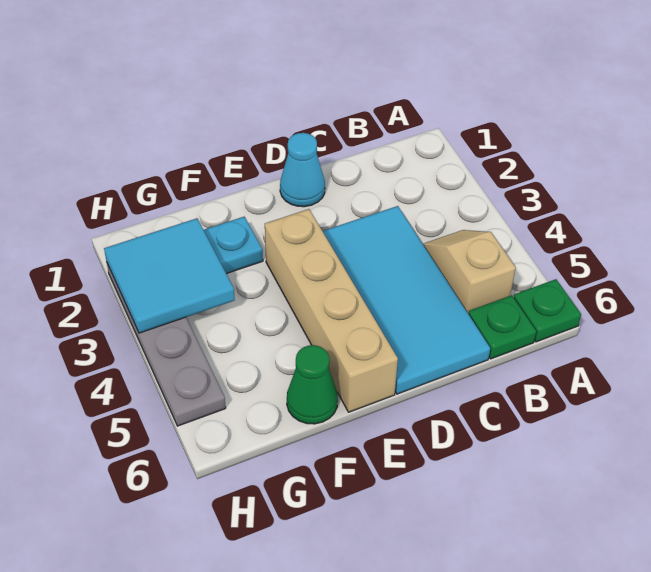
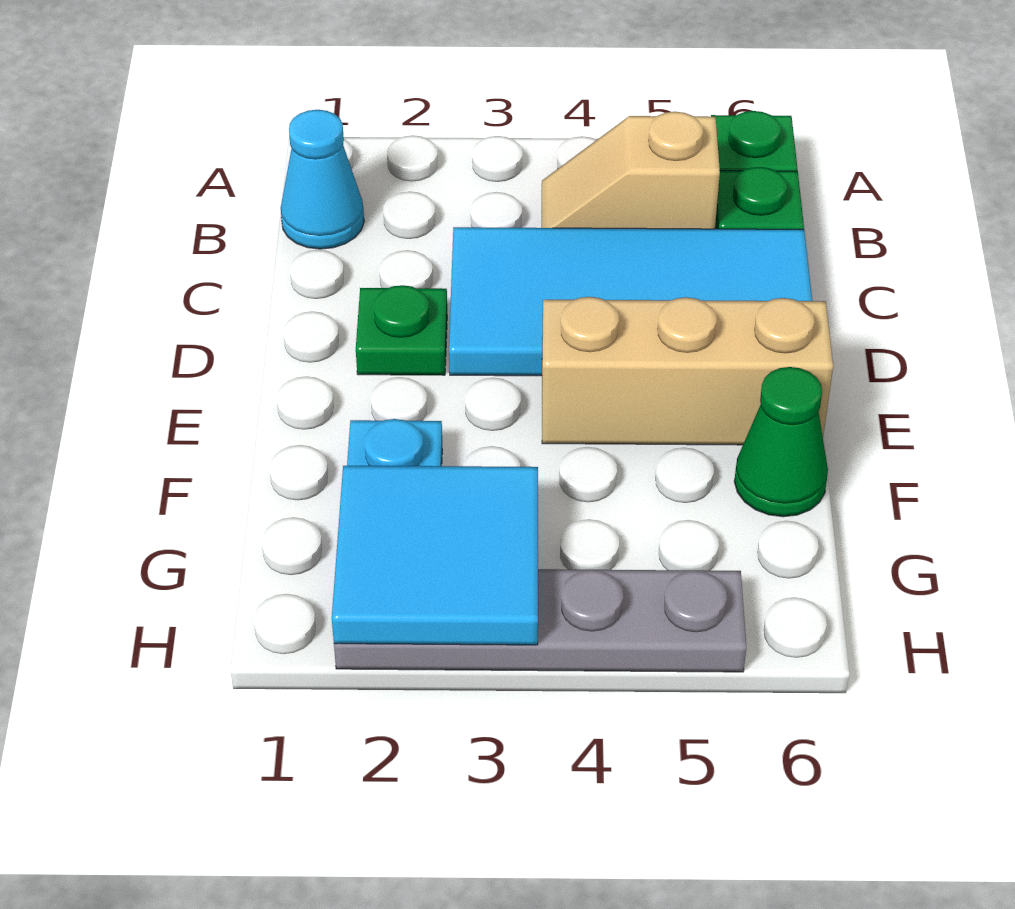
cyan 1x1 cone [280,133,325,207] -> cyan 1x1 cone moved to [281,110,364,249]
none -> green 1x1 plate [356,285,447,375]
tan 1x4 brick [265,209,398,412] -> tan 1x3 brick [542,297,833,445]

